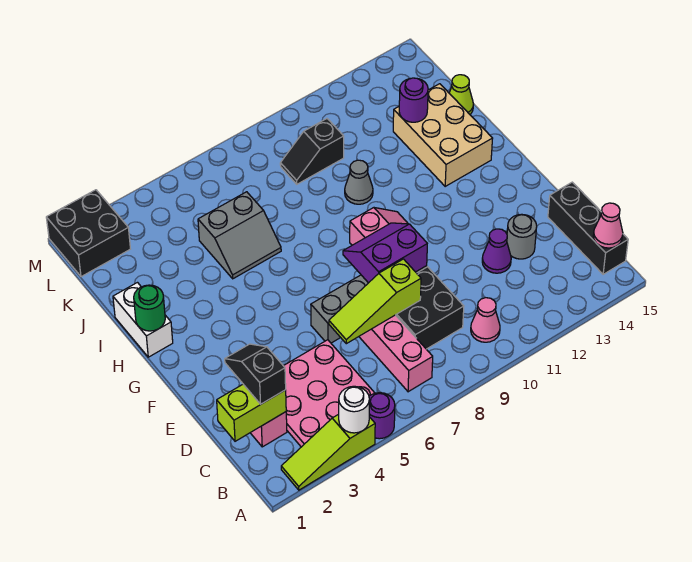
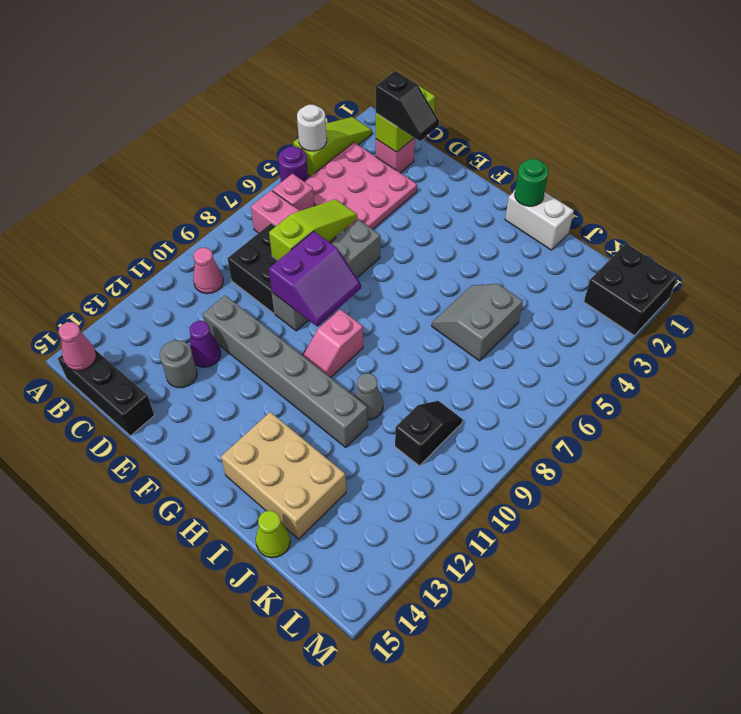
none -> pink 1x1 brick [272,174,314,211]
none -> grey 1x6 brick [203,295,368,447]
purple 1x1 round brick [399,78,428,122] -> none

